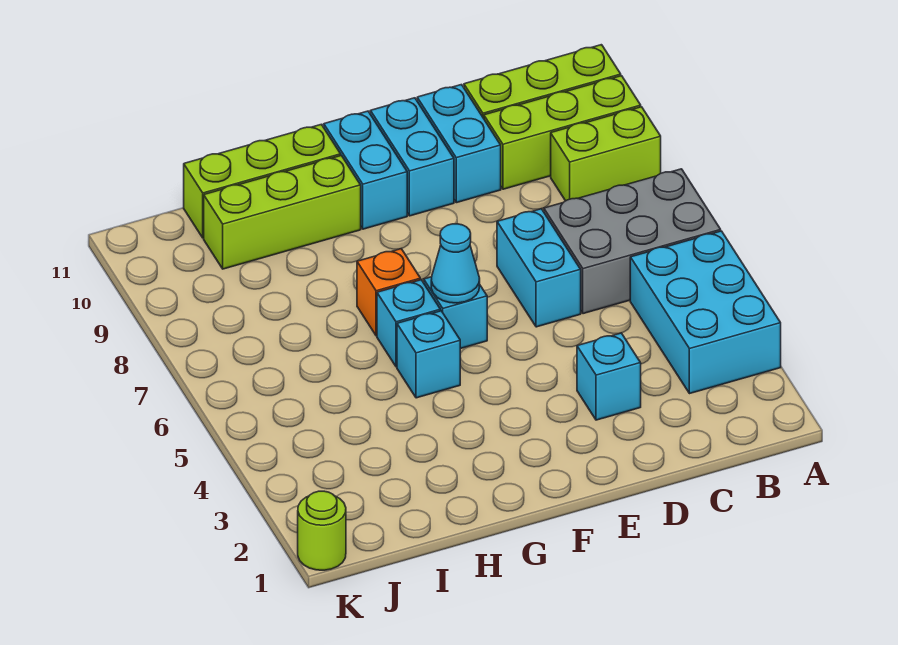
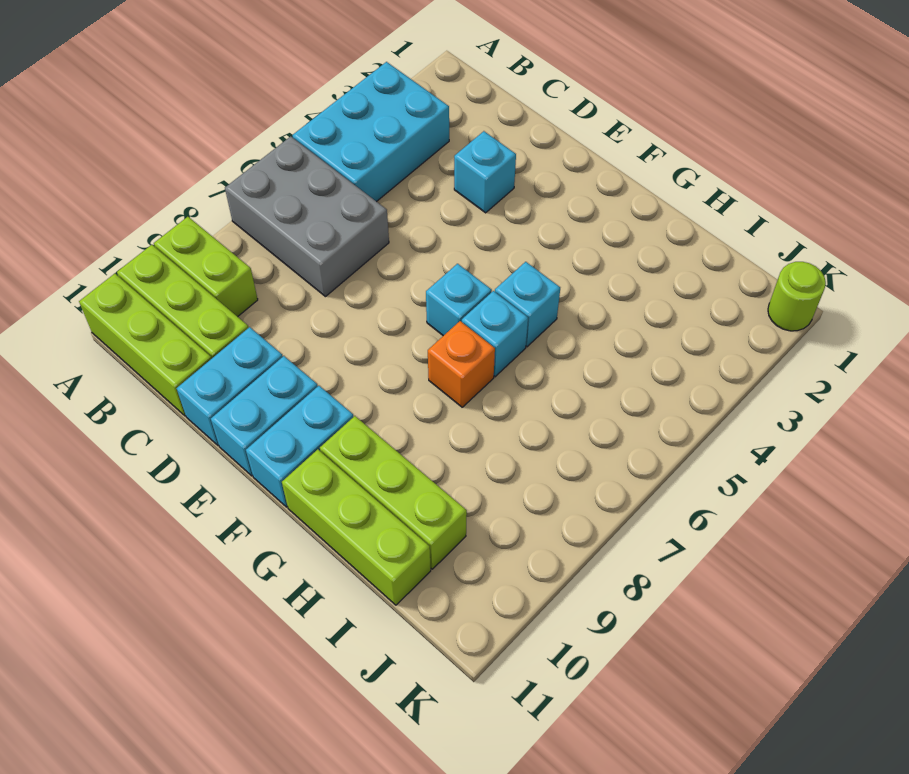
cyan 1x2 brick [497,209,581,327] -> none
cyan 1x1 cone [431,224,480,303] -> none

